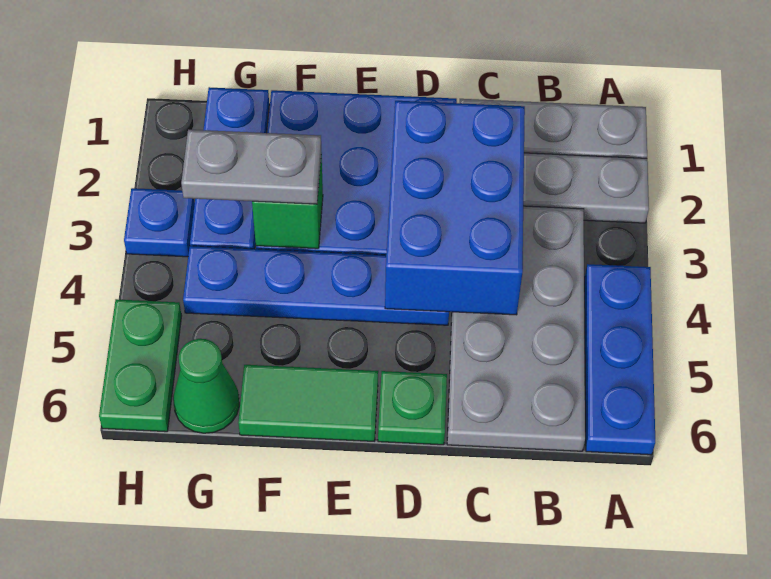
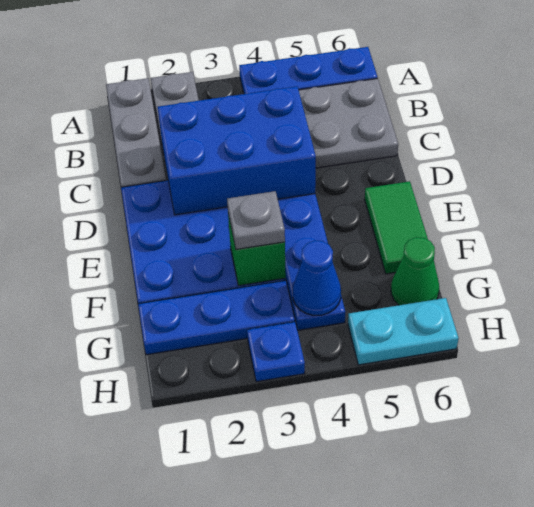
green 1x1 plate [378,371,447,445] -> none
grey 1x2 plate [181,130,321,204] -> grey 1x1 plate [227,191,285,249]
none -> blue 1x1 cone [293,241,341,315]
green 1x2 plate [99,299,182,432] -> cyan 1x2 plate [348,298,459,365]

